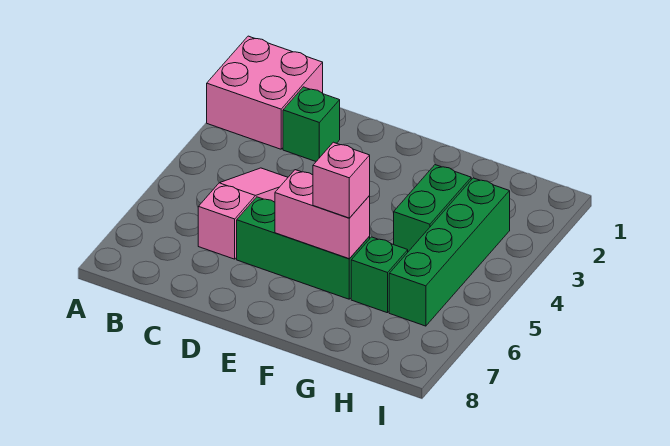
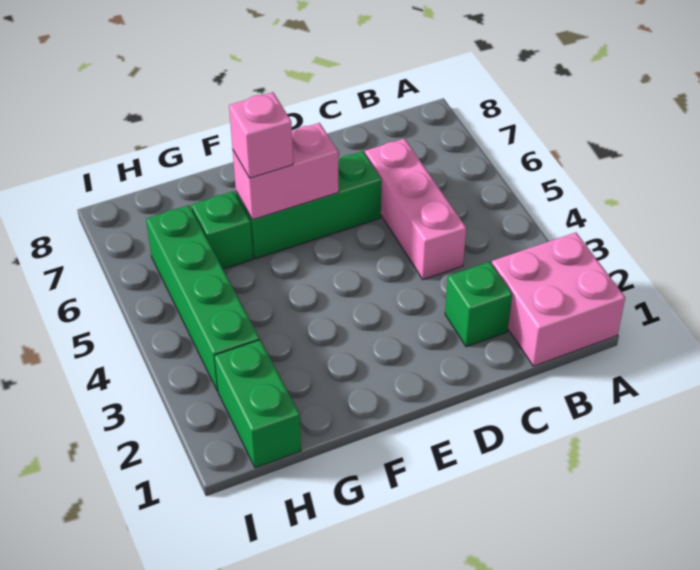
pink 1x3 slope [198,168,288,259] -> pink 1x3 brick [365,138,466,280]
green 1x2 brick [394,165,471,252] -> green 1x2 brick moved to [214,340,301,468]

